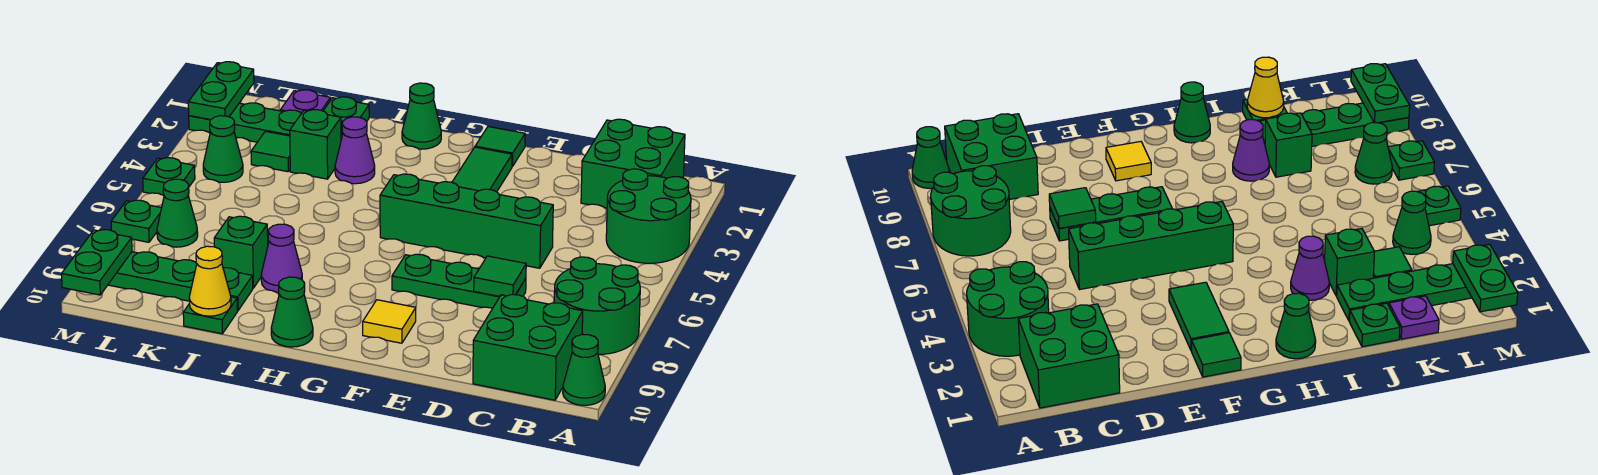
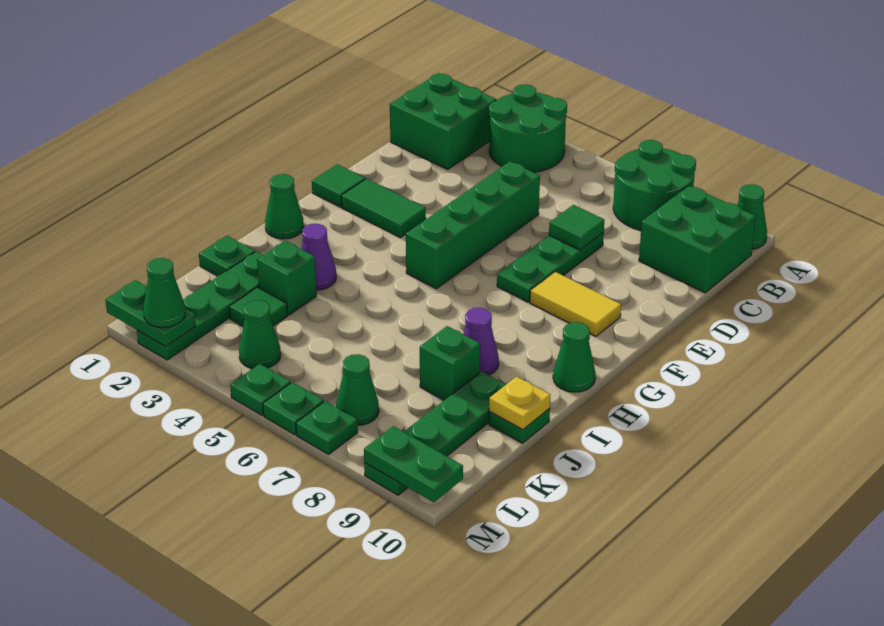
yellow 1x1 tile [363,300,416,343] -> yellow 1x2 tile [530,272,621,336]
yellow 1x1 cone [189,246,231,316] -> yellow 1x1 plate [489,377,550,430]
purple 1x1 plate [280,90,331,113] -> none
none -> green 1x1 cone [143,258,185,328]
none -> green 1x1 plate [263,382,324,435]

